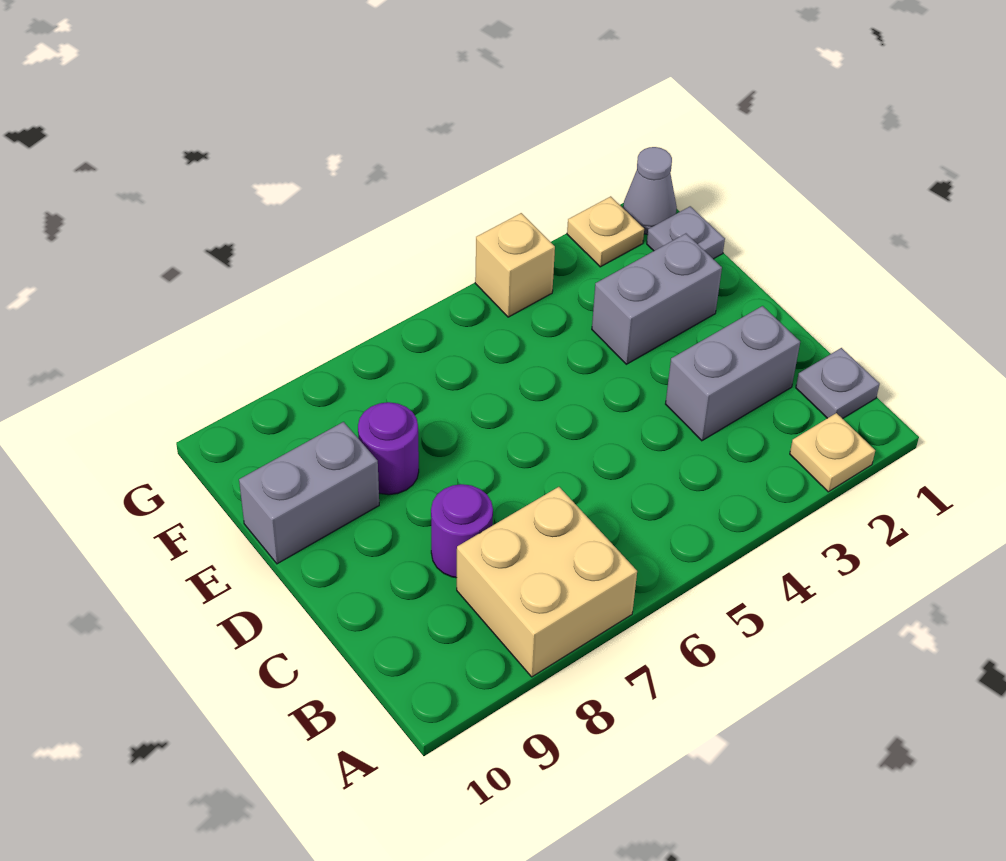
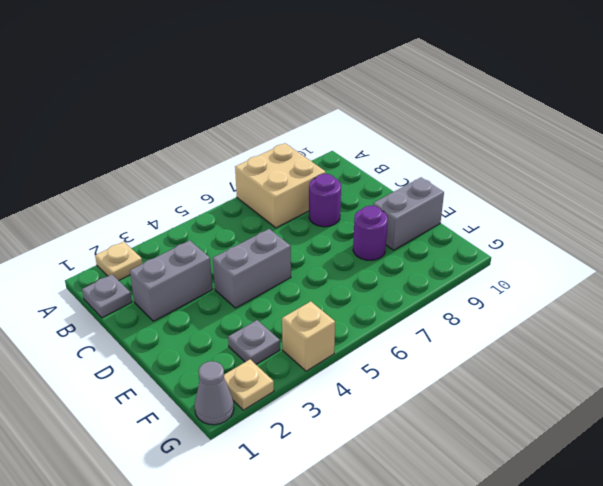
grey 1x2 brick [592,234,722,364] -> grey 1x2 brick moved to [213,229,291,308]
grey 1x1 plate [647,206,725,259] -> grey 1x1 plate moved to [228,320,280,364]

